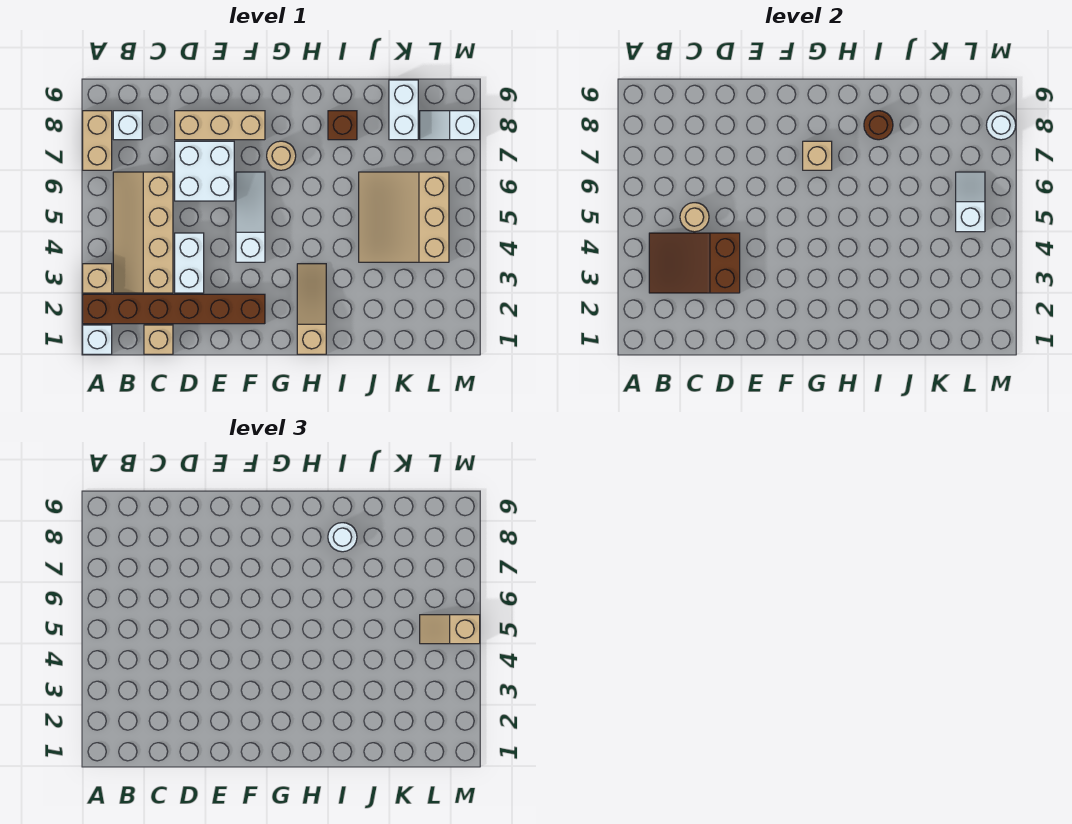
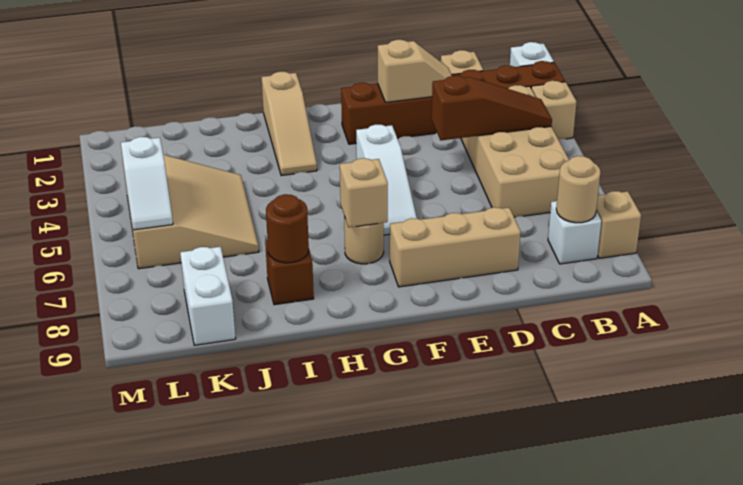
tan 1x2 brick [83,111,112,170] -> tan 1x1 brick [596,191,641,258]
tan 2x4 slope [113,172,173,293] -> tan 2x4 brick [461,85,569,217]
brown 2x3 slope [649,233,740,293] -> brown 1x3 slope [432,76,552,140]
tan 1x1 round brick [680,203,709,232] -> tan 1x1 round brick moved to [556,156,600,223]
white 1x2 brick [175,233,204,293] -> none
white 2x2 brick [175,141,234,201] -> none
white 1x1 round brick [328,523,357,552] -> none
tan 1x2 slope [420,615,480,644] -> tan 1x2 slope moved to [378,40,452,102]
white 1x2 slope [420,111,480,140] -> none
white 1x1 round brick [987,111,1016,140] -> none

